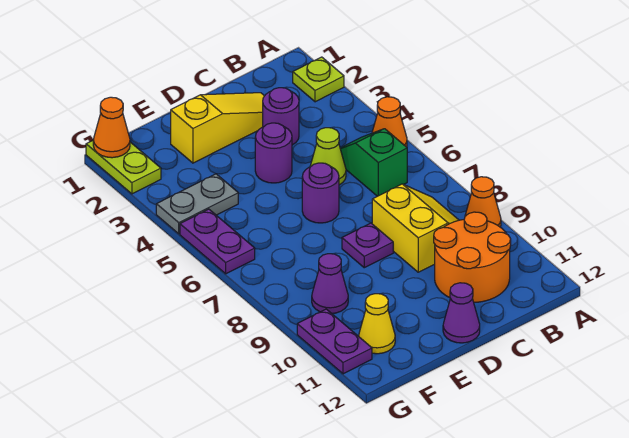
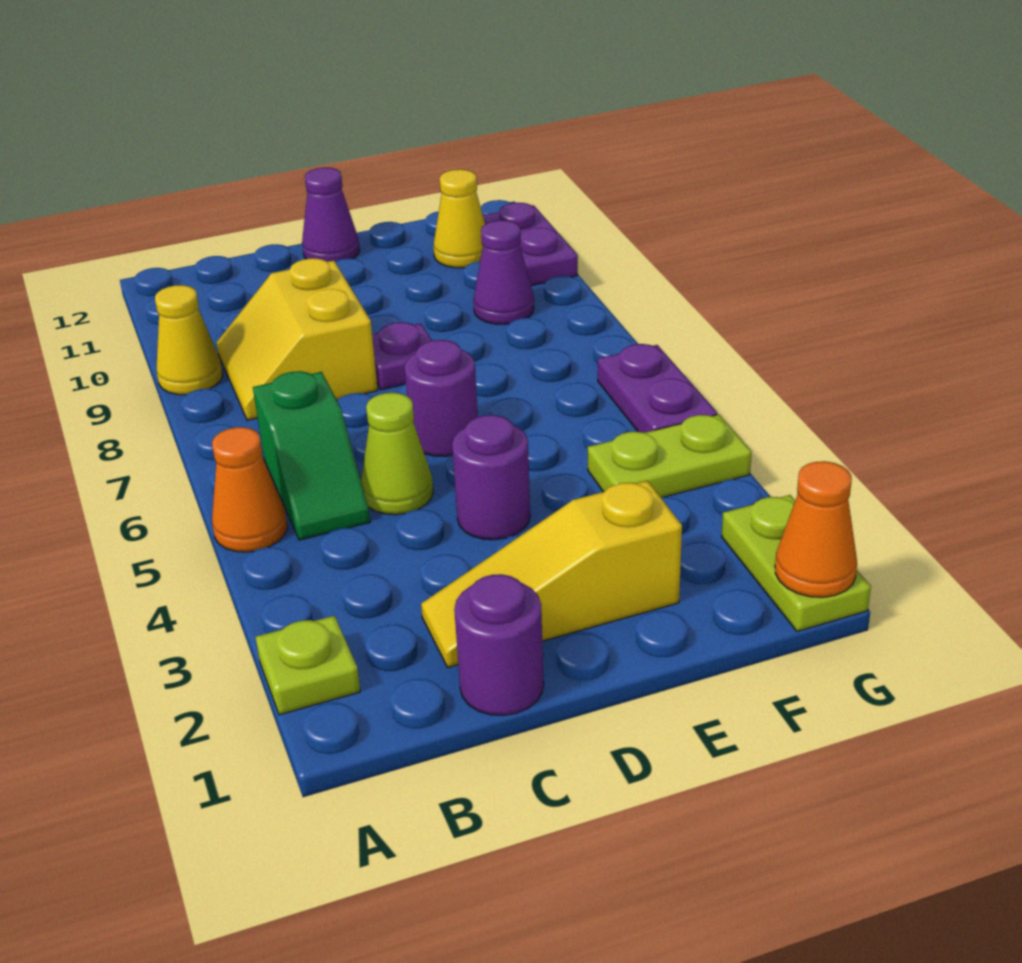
orange 1x1 cone [465,177,501,227] -> yellow 1x1 cone [155,285,223,395]
orange 2x2 round brick [434,212,511,303] -> none
purple 1x1 round brick [263,88,299,145] -> purple 1x1 round brick moved to [454,574,544,716]
grey 1x2 plate [156,174,238,234] -> lime 1x2 plate [588,415,752,497]

